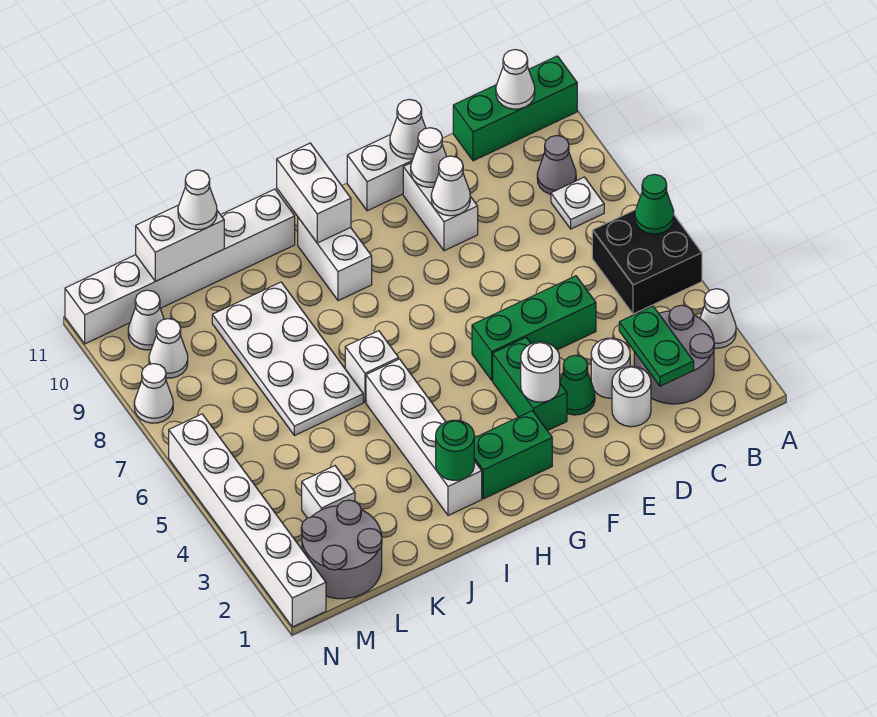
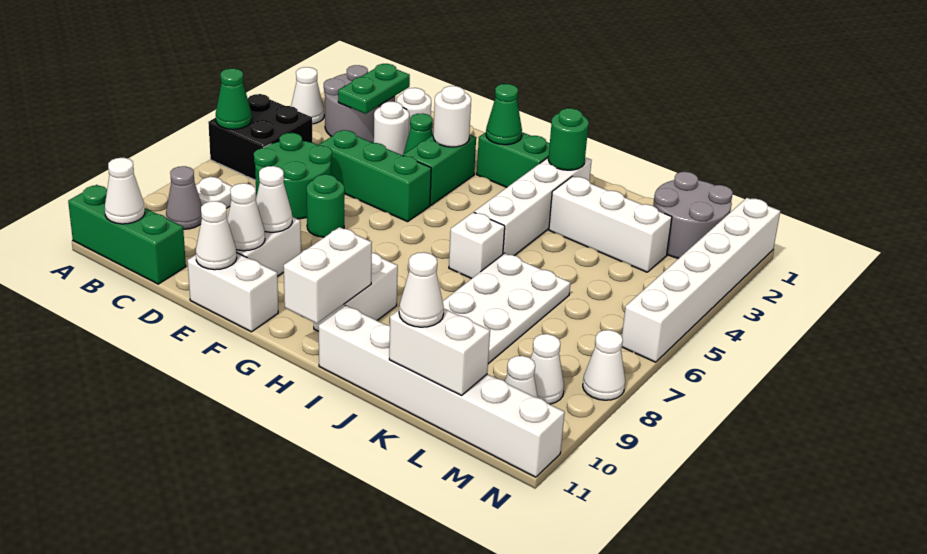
none -> green 2x2 round brick [254,133,332,219]
none -> green 1x1 round brick [307,174,344,237]
none -> green 1x1 cone [486,84,522,145]
white 1x1 brick [302,466,355,518] -> white 1x3 brick [549,176,672,272]

